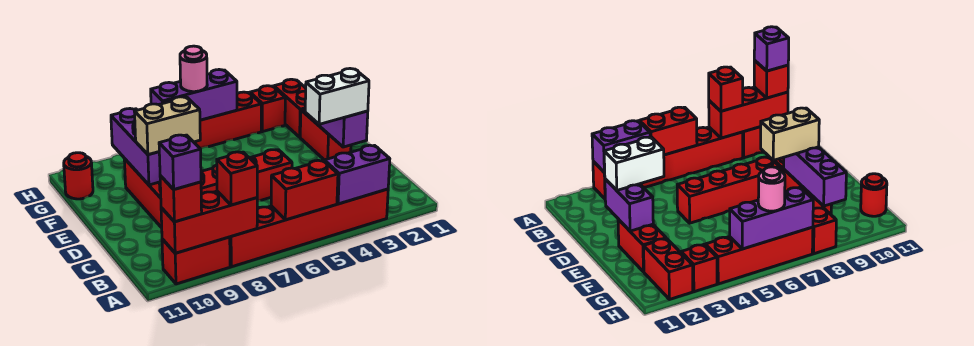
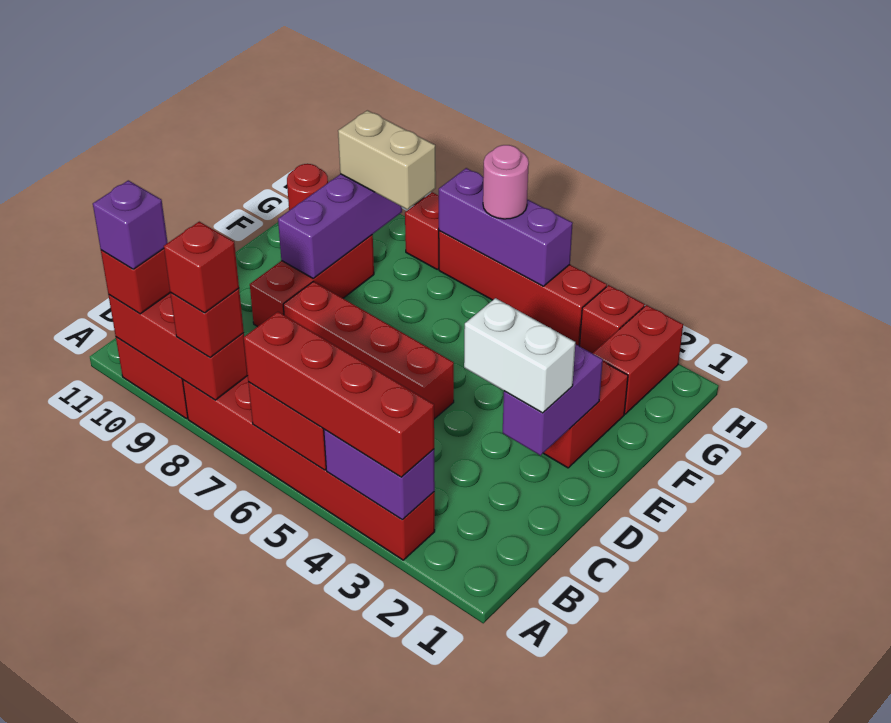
none -> red 1x4 brick [244,312,434,477]
none -> red 1x1 brick [164,222,239,313]
tan 1x2 brick [134,97,200,155] -> tan 1x2 brick moved to [338,110,436,209]

